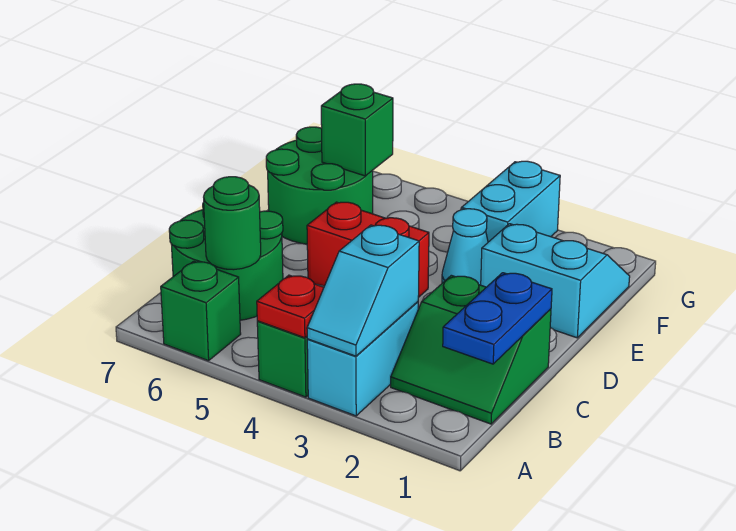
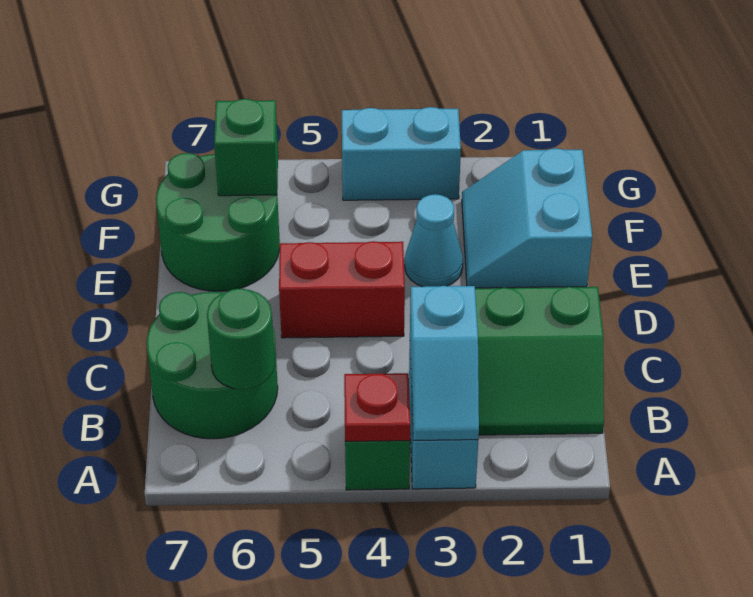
green 1x1 brick [161,261,241,361] -> none
blue 1x2 plate [443,273,552,364] -> none
cyan 2x2 slope [481,224,630,338] -> cyan 2x2 slope turned to [462,148,592,288]
cyan 1x2 brick [462,161,560,242] -> cyan 1x2 brick turned to [342,107,461,200]

